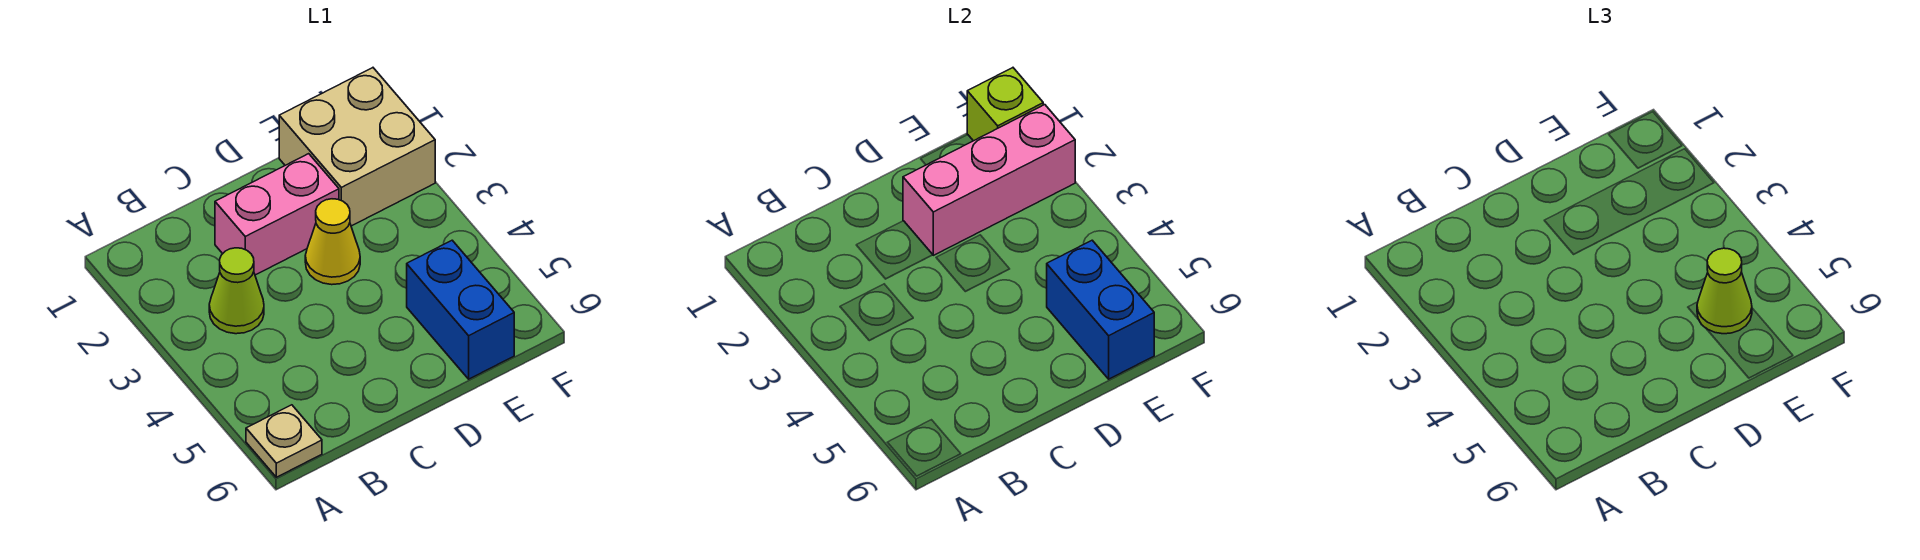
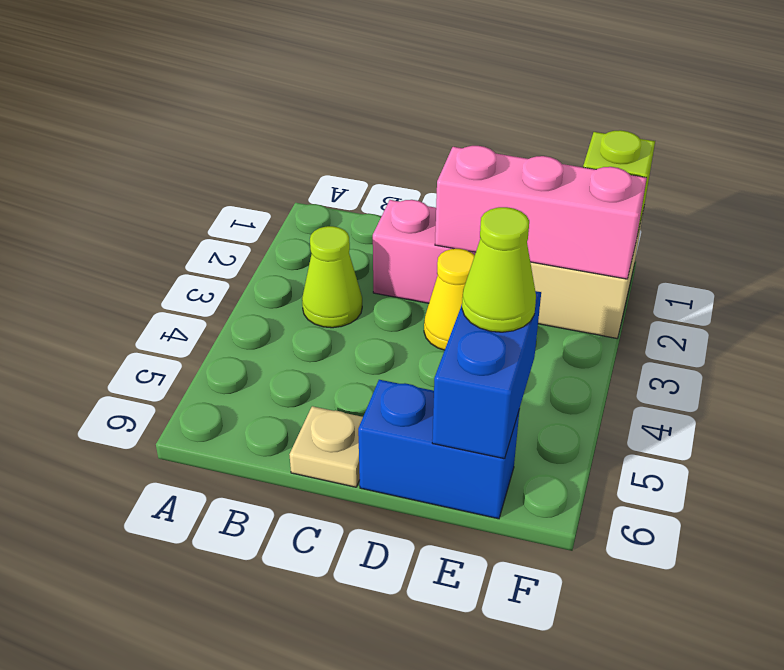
tan 1x1 plate [246,405,322,477] -> tan 1x1 plate moved to [289,406,363,487]
blue 1x2 brick [407,240,514,379] -> blue 1x2 brick turned to [358,380,520,519]

